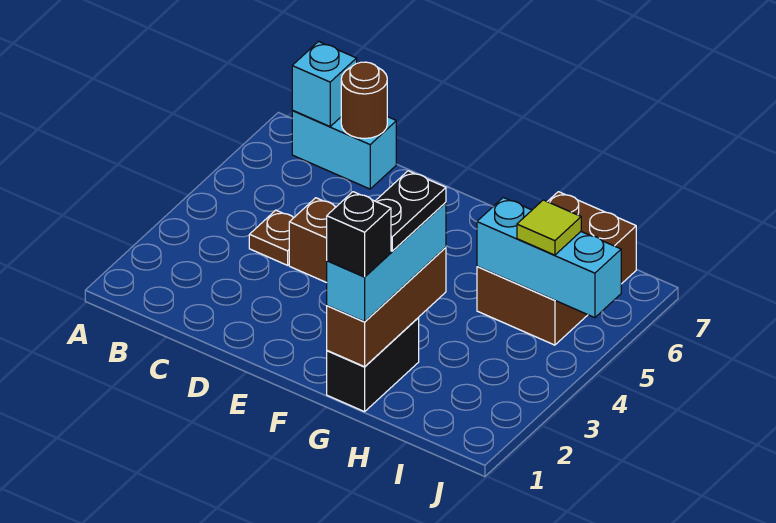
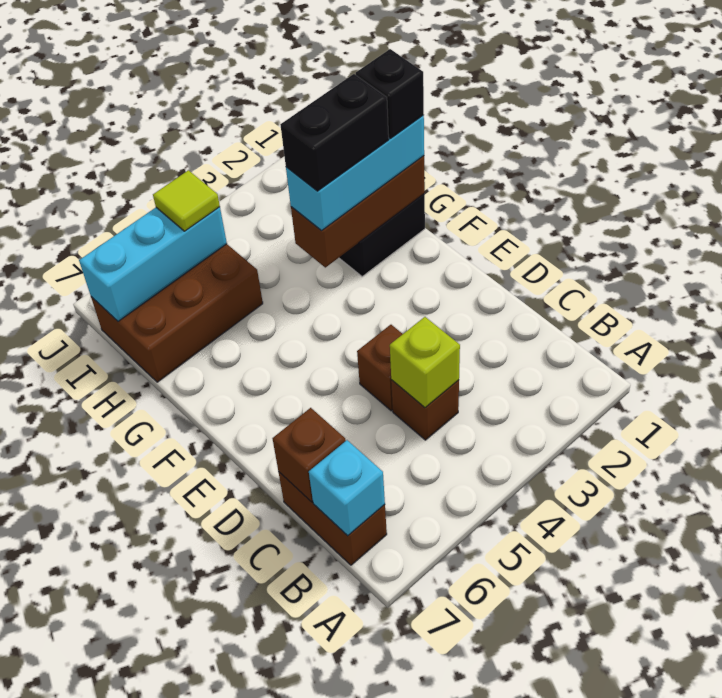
cyan 1x2 brick [292,111,396,189] -> brown 1x2 brick [279,472,387,565]
brown 1x1 plate [249,210,294,265] -> brown 1x1 brick [391,380,459,440]
none -> lime 1x1 brick [390,317,460,408]
brown 1x1 round brick [341,62,387,139] -> brown 1x1 brick [273,408,346,502]
black 1x2 plate [376,171,446,251] -> black 1x2 brick [280,74,389,191]
cyan 1x3 brick [477,198,621,318] -> cyan 1x3 brick turned to [79,207,227,321]

